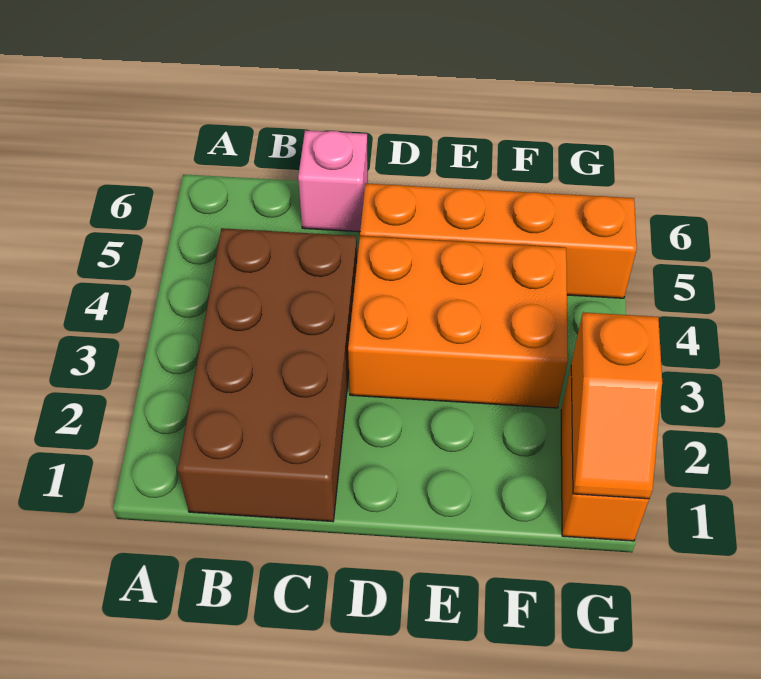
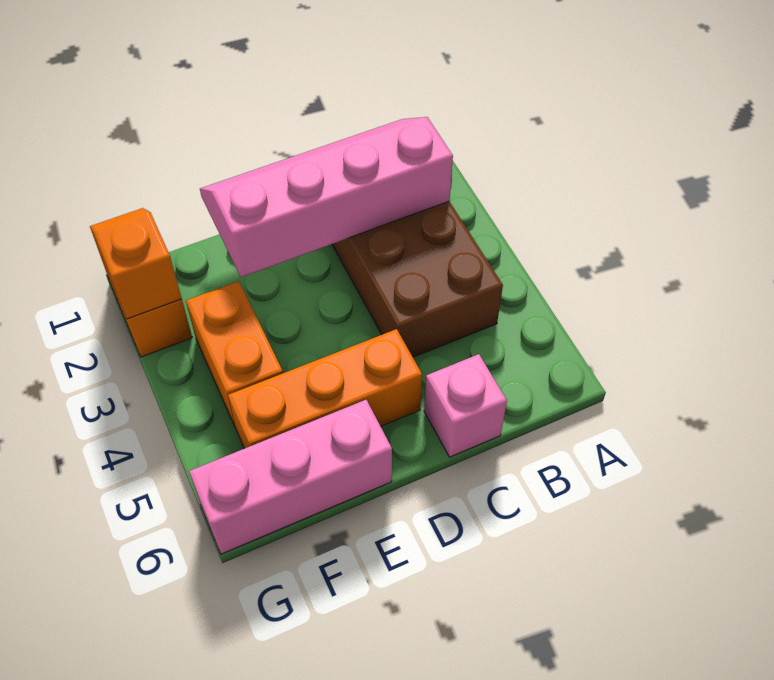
none -> pink 2x4 slope [200,117,453,277]
orange 2x3 brick [348,236,568,408] -> orange 1x2 brick [186,281,283,428]
orange 1x4 brick [360,183,637,298] -> orange 1x3 brick [228,329,422,448]
none -> pink 1x3 brick [189,400,392,554]

